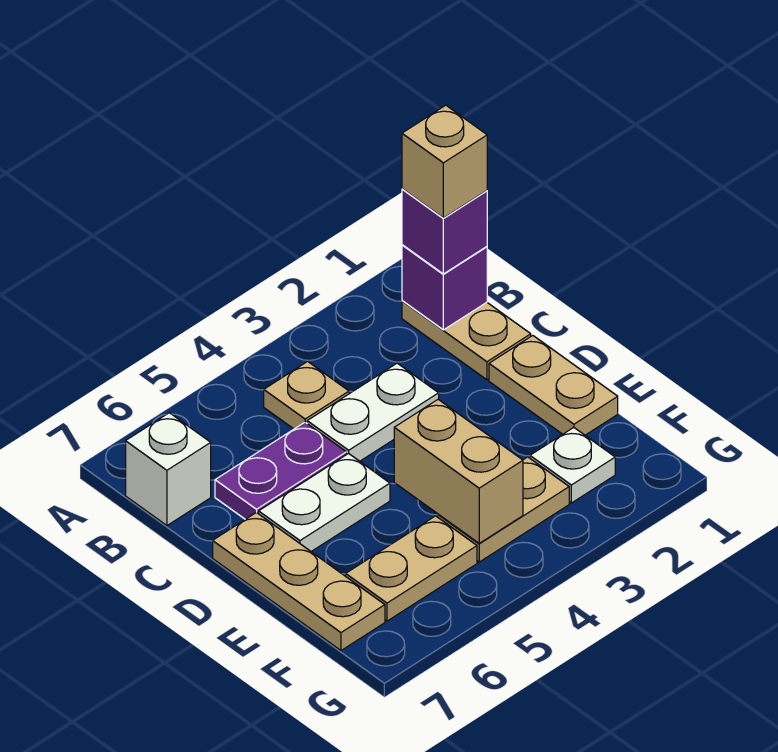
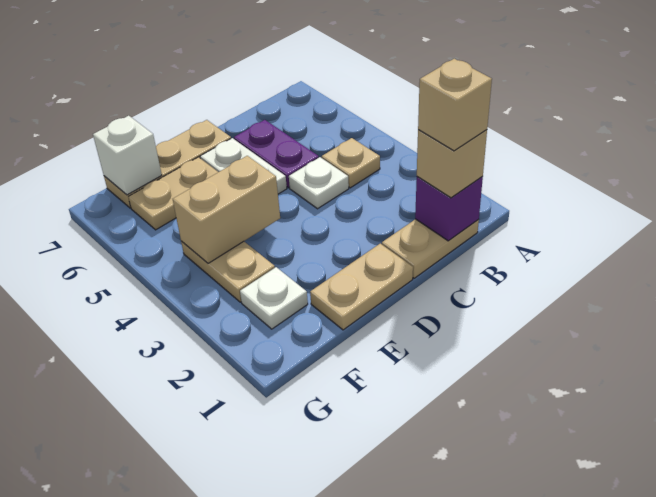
purple 1x1 brick [402,189,487,274] -> tan 1x1 brick [417,130,487,198]
white 1x1 brick [126,413,211,525] -> white 1x1 brick moved to [93,116,162,195]
white 1x2 plate [307,363,439,461] -> white 1x1 plate [289,157,349,209]
tan 1x2 plate [346,516,477,621] -> tan 1x2 plate turned to [128,157,218,230]

